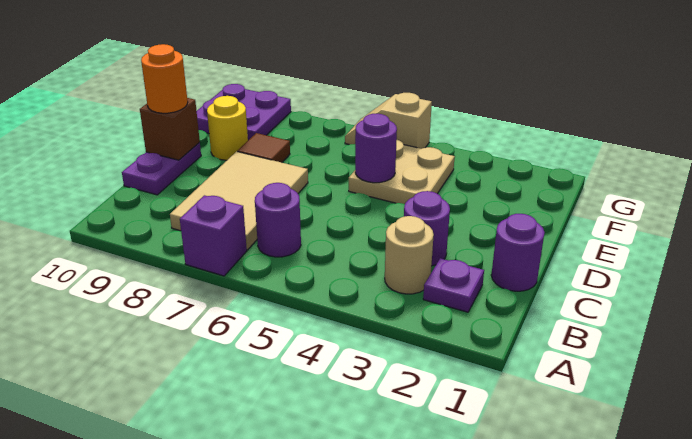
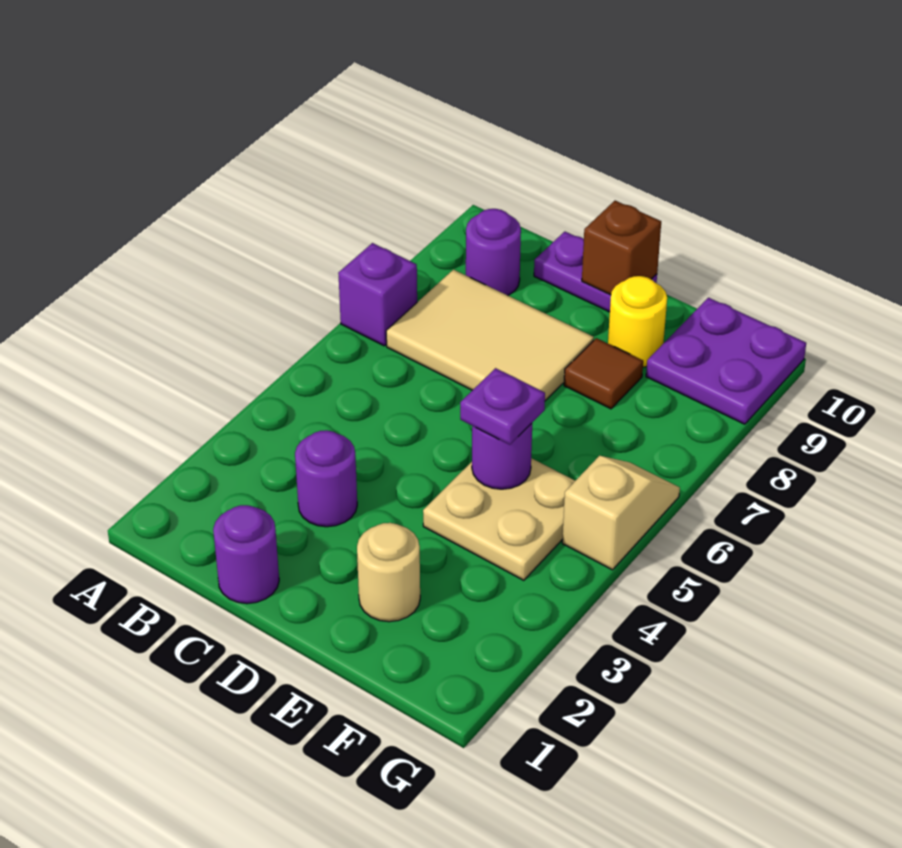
purple 1x1 plate [423,258,484,312] -> purple 1x1 plate moved to [460,368,545,445]
tan 1x1 round brick [385,216,434,294] -> tan 1x1 round brick moved to [357,523,420,622]
purple 1x1 round brick [255,183,301,257] -> purple 1x1 round brick moved to [466,209,521,295]
orange 1x1 round brick [141,44,188,113] -> none

